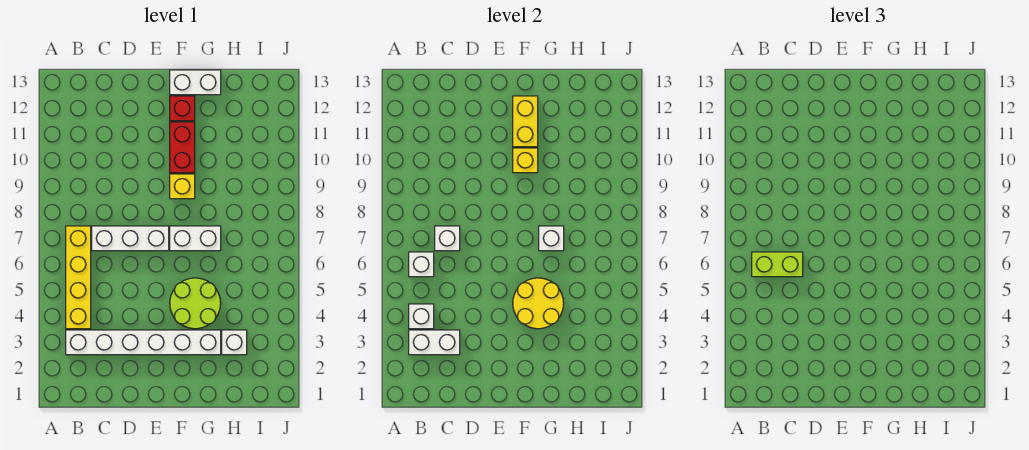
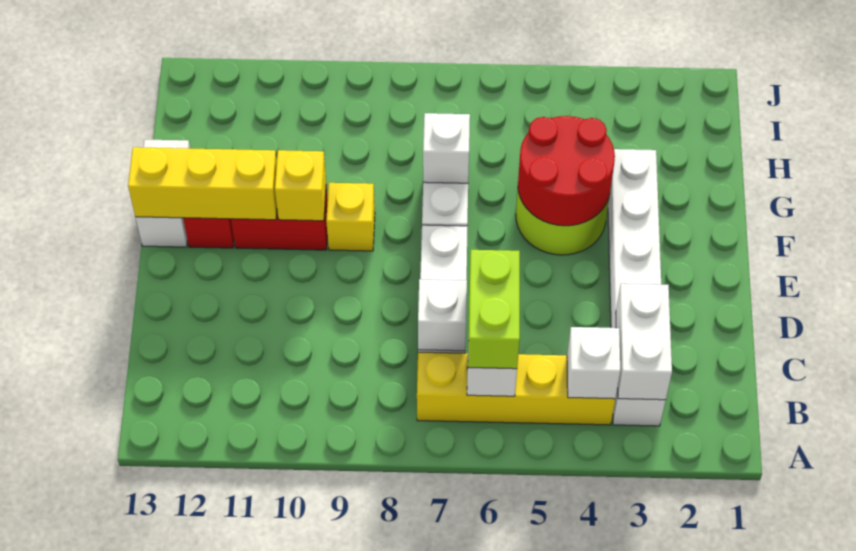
yellow 2x2 round brick [513,278,564,329] -> red 2x2 round brick [518,116,615,226]
yellow 1x2 brick [513,96,538,147] -> yellow 1x3 brick [128,147,277,220]
white 1x1 brick [222,330,247,355] -> none

